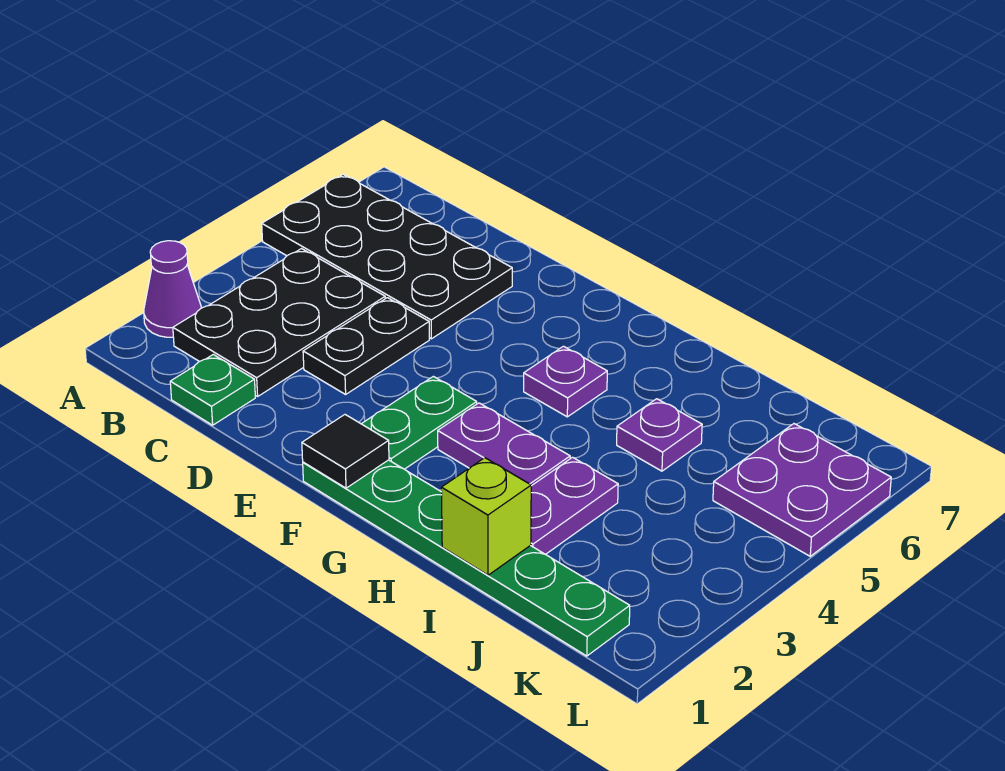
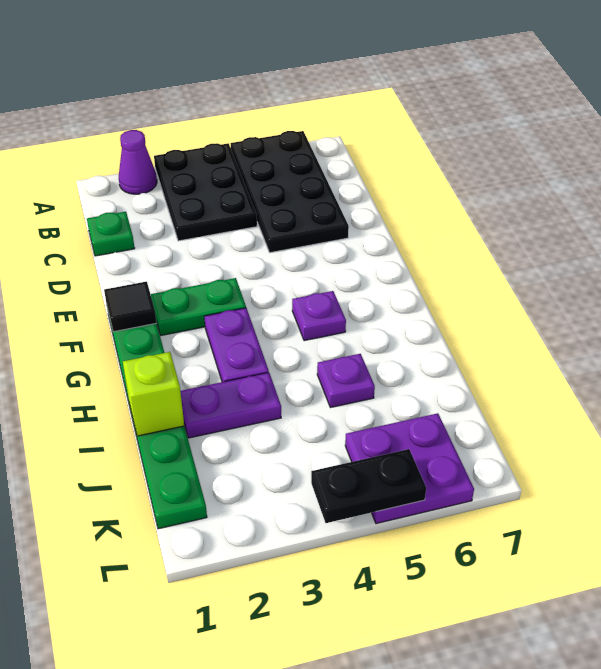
black 2x3 plate [173,249,385,396] -> black 2x3 plate turned to [154,143,257,241]
black 1x2 plate [303,298,429,394] -> black 1x2 plate moved to [311,449,426,523]

